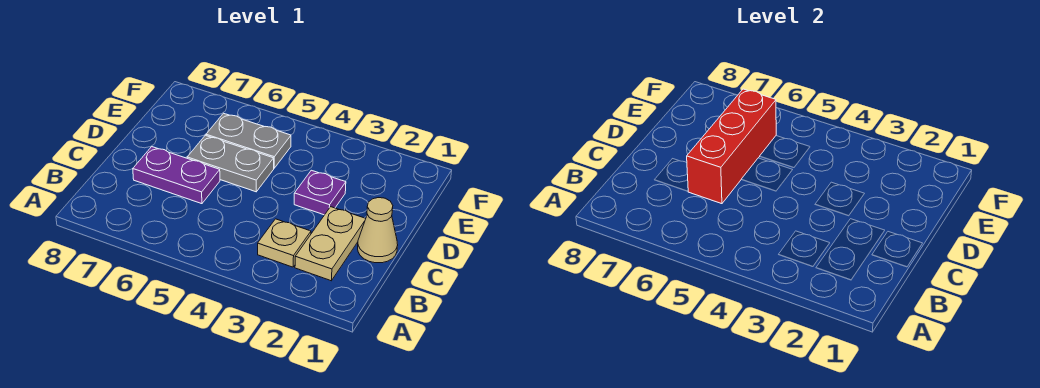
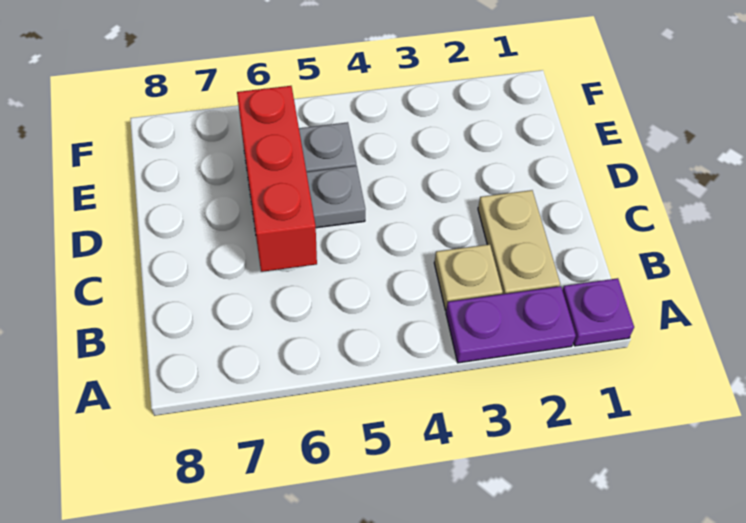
tan 1x1 cone [358,198,398,263] -> none
purple 1x2 plate [133,147,220,204] -> purple 1x2 plate moved to [446,286,576,363]
purple 1x1 plate [294,170,346,215] -> purple 1x1 plate moved to [562,278,634,346]

